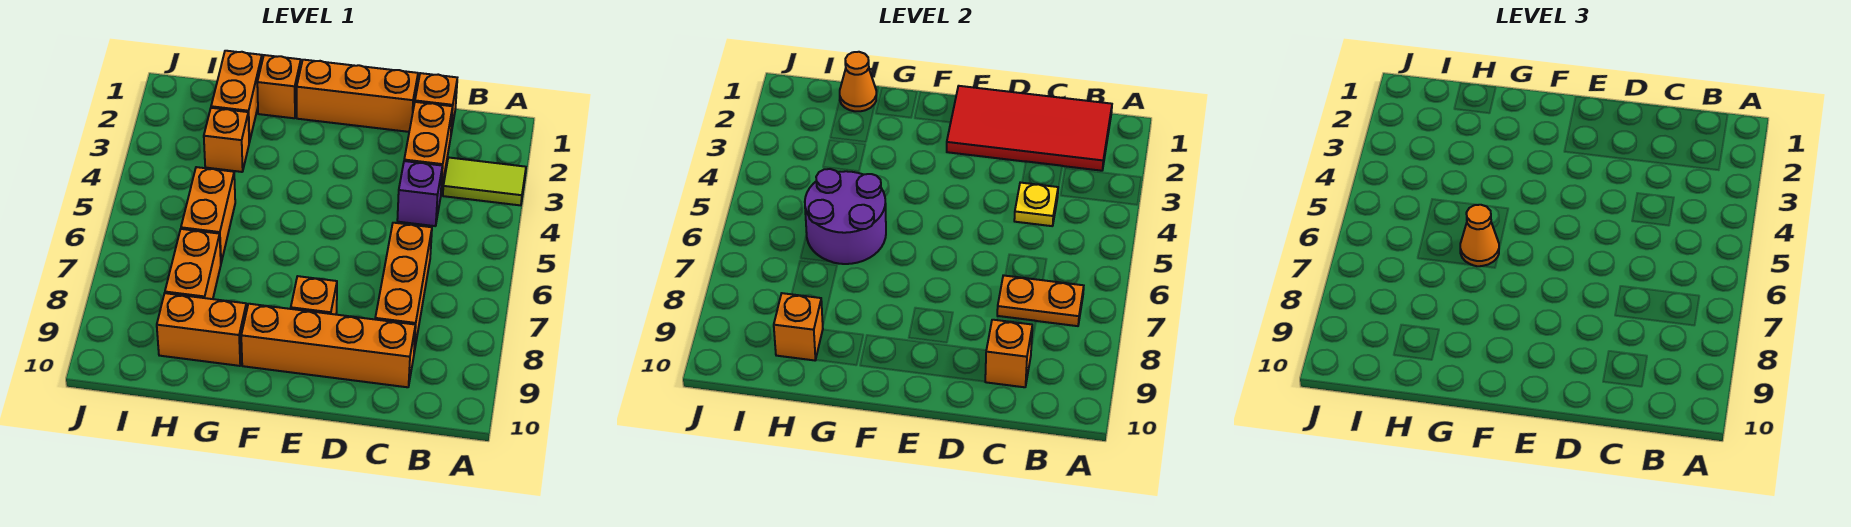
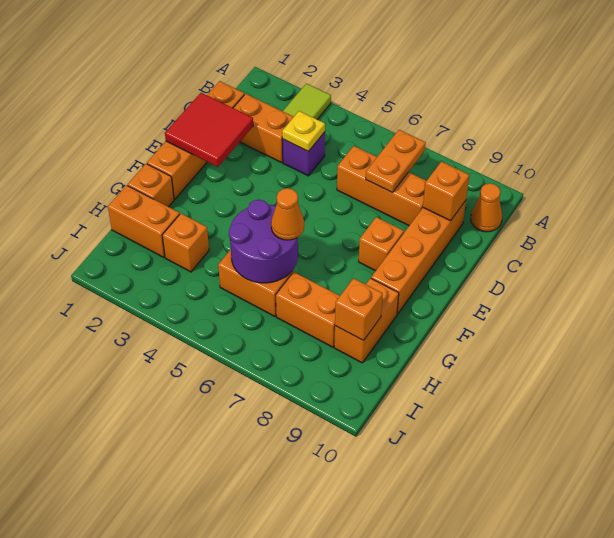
red 2x4 tile [947,86,1112,171] -> red 2x2 tile [165,93,253,167]
orange 1x1 cone [840,52,876,111] -> orange 1x1 cone moved to [471,183,502,232]

